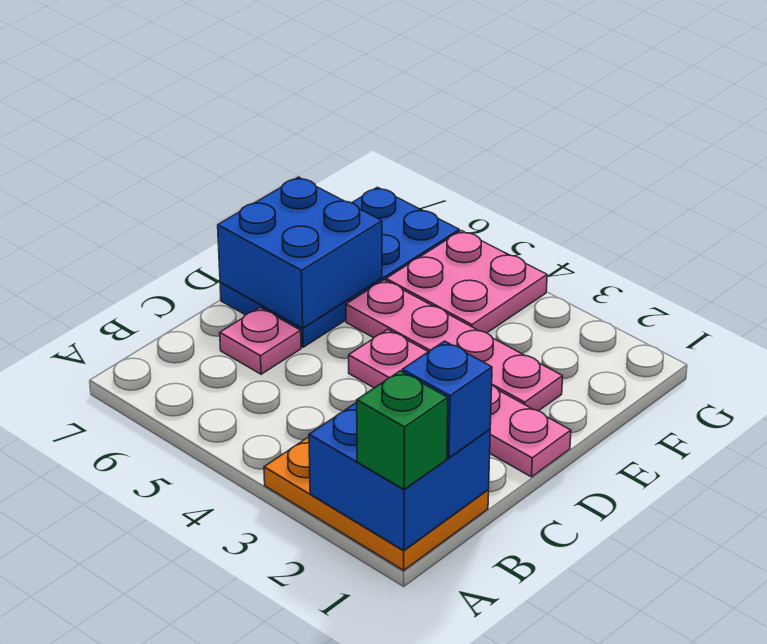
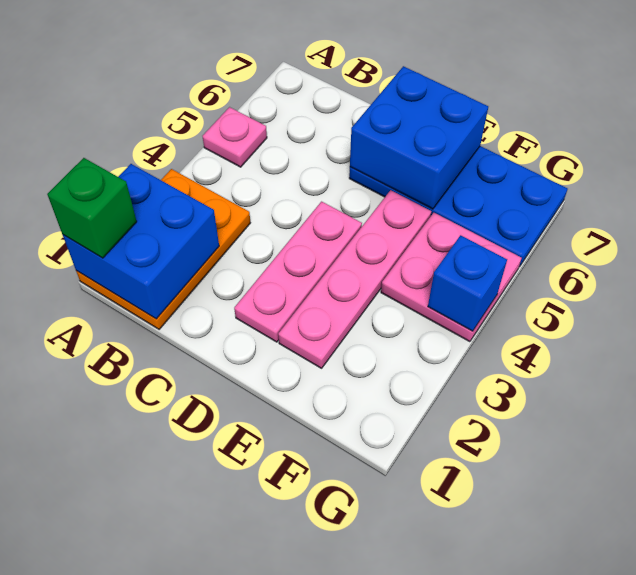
blue 1x1 brick [402,341,492,458] -> blue 1x1 brick moved to [428,235,507,331]
pink 1x1 plate [220,308,301,374] -> pink 1x1 plate moved to [203,107,267,167]
pink 1x4 plate [349,329,571,477] -> pink 1x3 plate [234,202,362,342]

